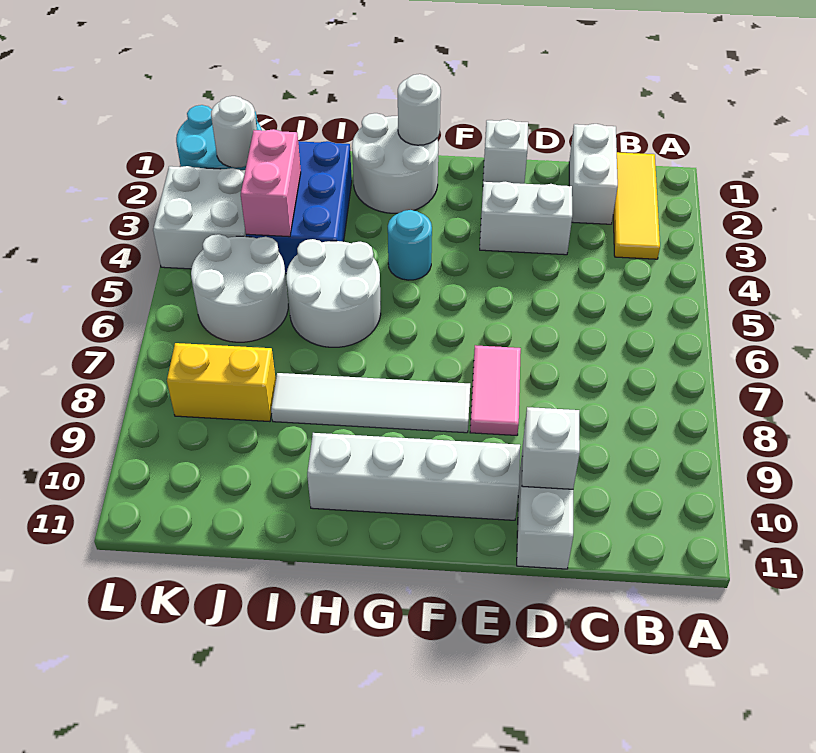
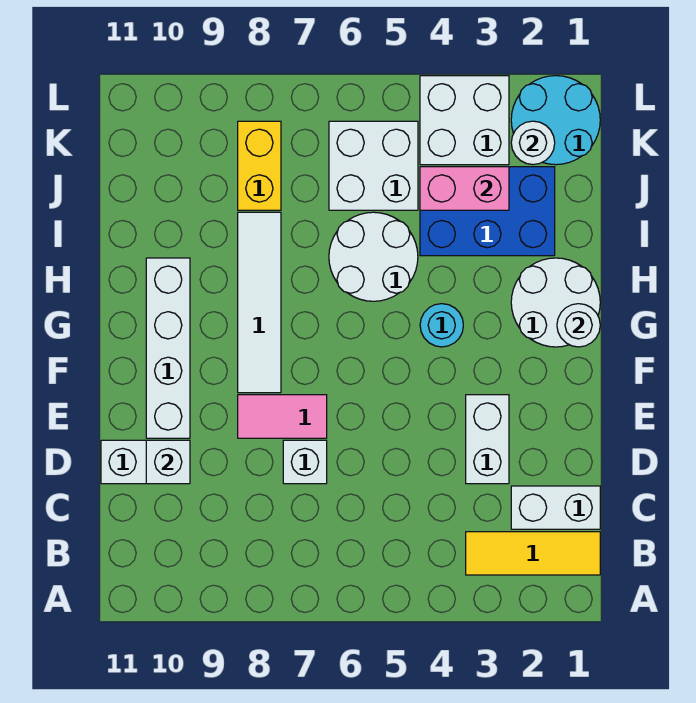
white 1x1 brick [483,119,528,184] -> white 1x1 brick moved to [283,440,327,484]
white 2x2 round brick [191,234,288,342] -> white 2x2 brick [329,121,418,210]

